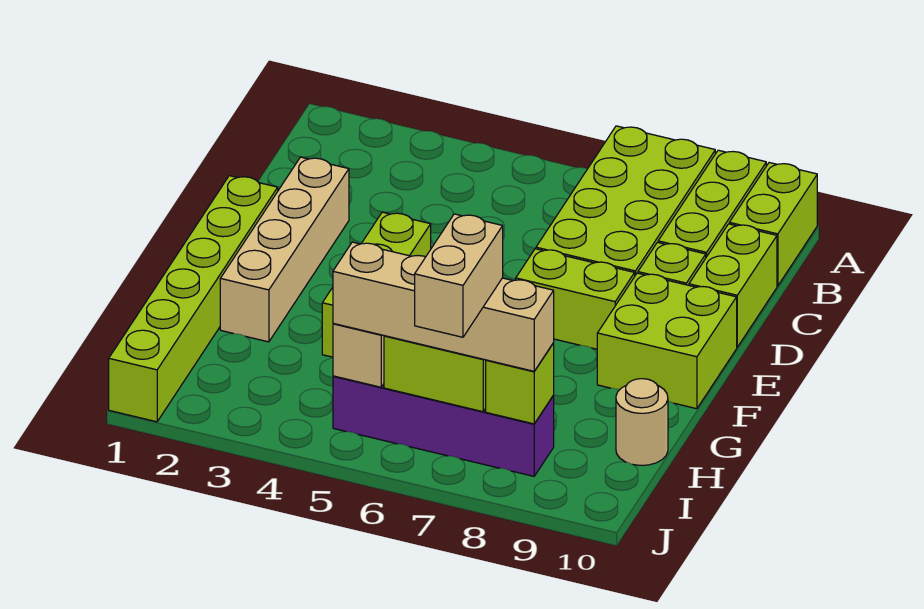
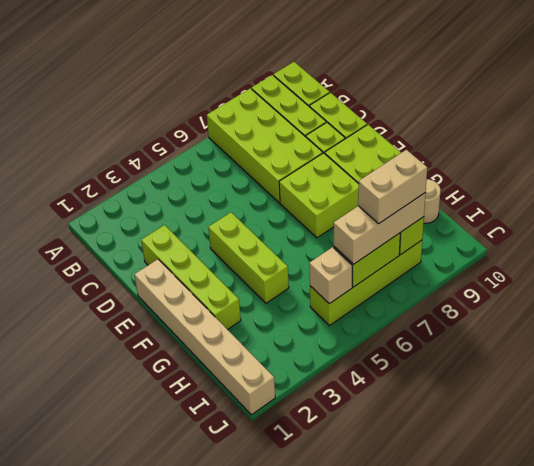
tan 1x4 brick [220,157,349,342] -> lime 1x4 brick [141,225,241,330]
lime 1x6 brick [109,176,278,422] -> tan 1x6 brick [134,259,275,415]
lime 1x2 brick [516,249,635,349] -> lime 2x2 brick [279,153,359,238]
purple 1x4 brick [333,376,554,476] -> lime 1x4 brick [310,240,422,326]
tan 1x4 brick [333,242,554,371] -> tan 1x3 brick [334,193,426,264]
tan 1x2 brick [415,214,503,337] -> tan 1x2 brick turned to [358,150,427,223]

